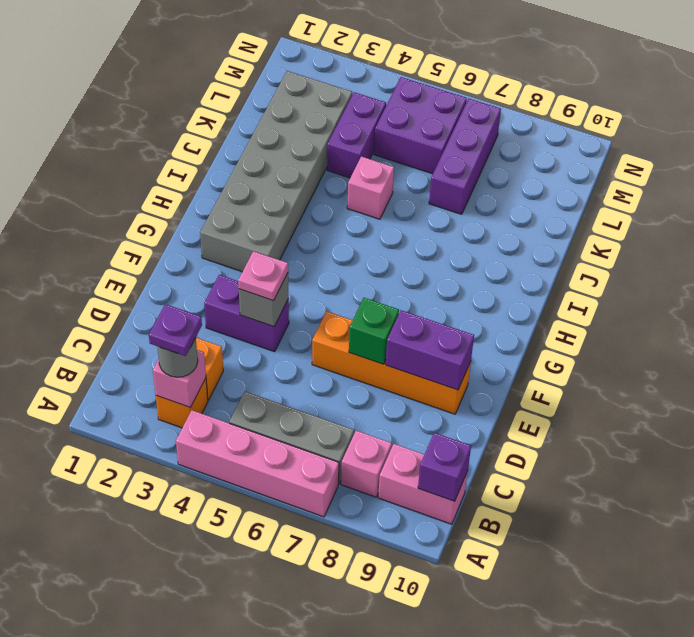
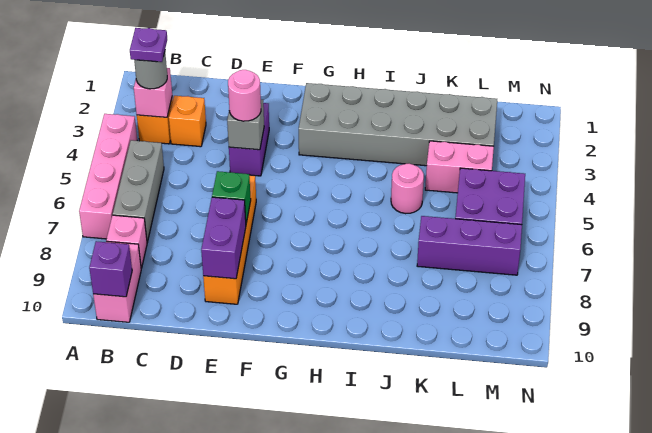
pink 1x1 plate [238,251,288,301] -> pink 1x1 round brick [228,70,261,121]
pink 1x1 brick [347,156,394,219] -> pink 1x1 round brick [391,164,424,214]
purple 1x2 brick [327,92,386,178] -> pink 1x2 brick [425,141,494,193]

